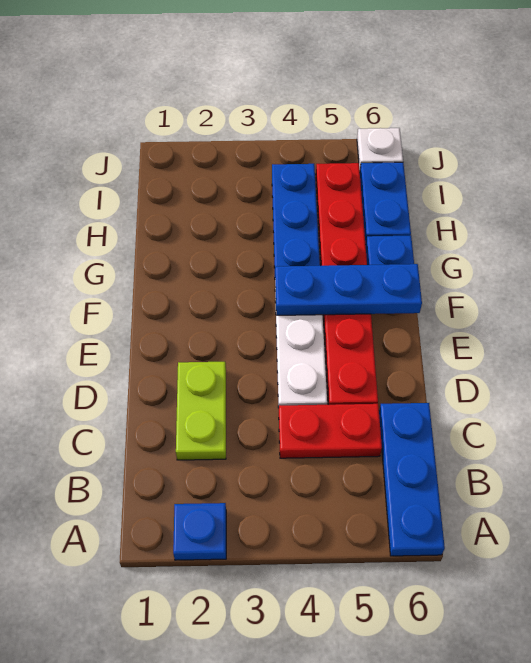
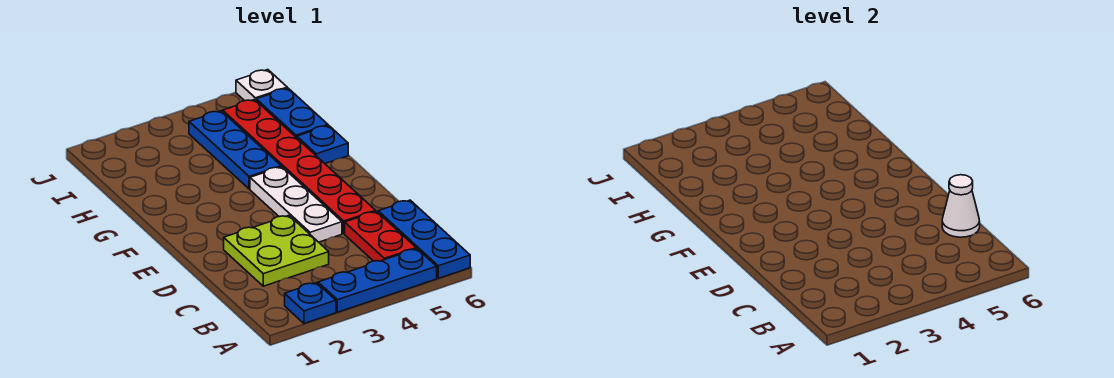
lime 1x2 plate [176,362,226,460] -> lime 2x2 plate [224,215,329,286]
red 1x2 plate [279,404,382,458] -> red 1x2 plate turned to [345,211,416,261]
none -> white 1x1 cone [942,175,980,237]
blue 1x3 plate [275,264,422,315] -> blue 1x3 plate moved to [318,249,437,312]

